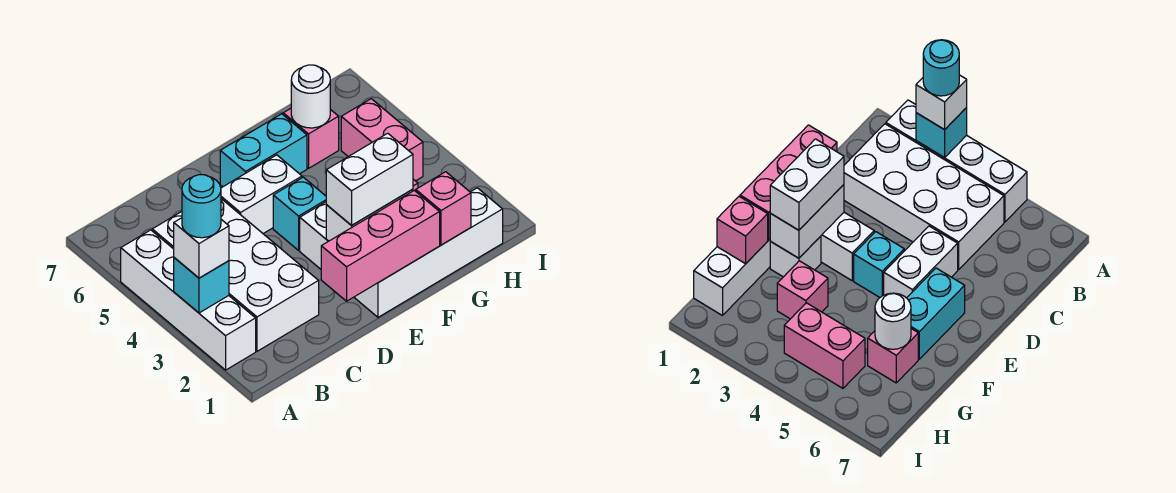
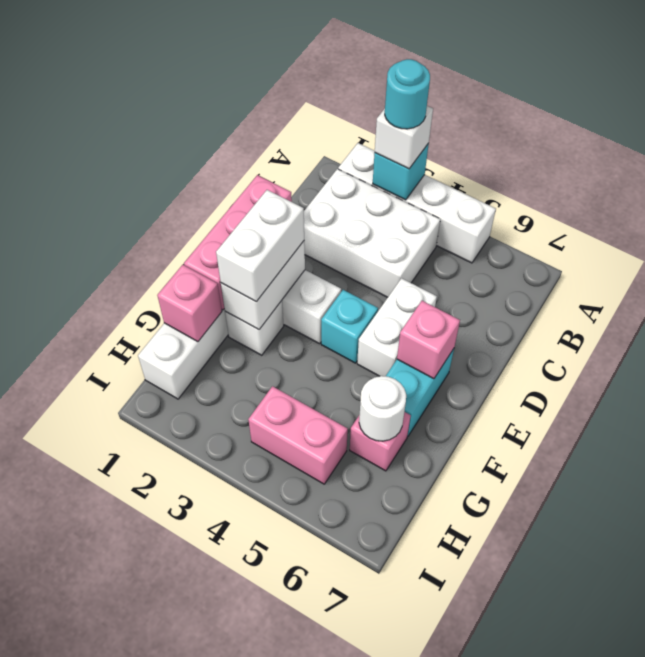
white 2x4 brick [152,199,319,351] -> white 2x3 brick [304,169,440,297]
pink 1x1 brick [777,261,828,319] -> pink 1x1 brick moved to [397,301,460,379]

